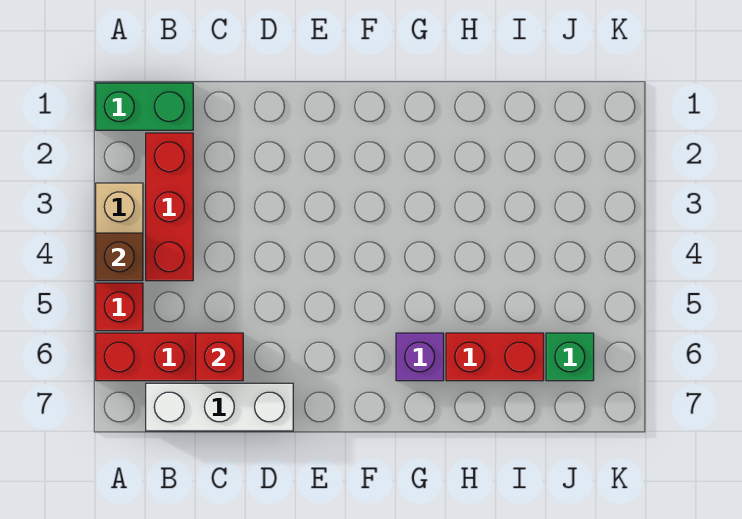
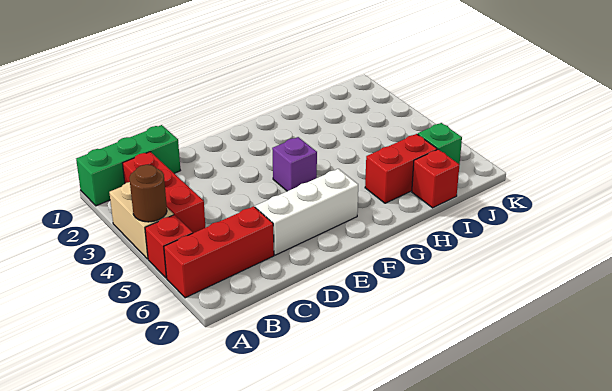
green 1x2 brick [96,83,193,130] -> green 1x3 brick [76,125,180,206]
brown 1x1 brick [96,233,143,281] -> brown 1x1 round brick [129,165,167,222]
white 1x3 brick [146,383,293,431] -> white 1x3 brick moved to [255,169,358,255]
red 1x1 brick [196,333,243,381] -> red 1x1 brick moved to [412,149,460,208]
purple 1x1 brick [396,333,444,381] -> purple 1x1 brick moved to [272,137,317,191]

